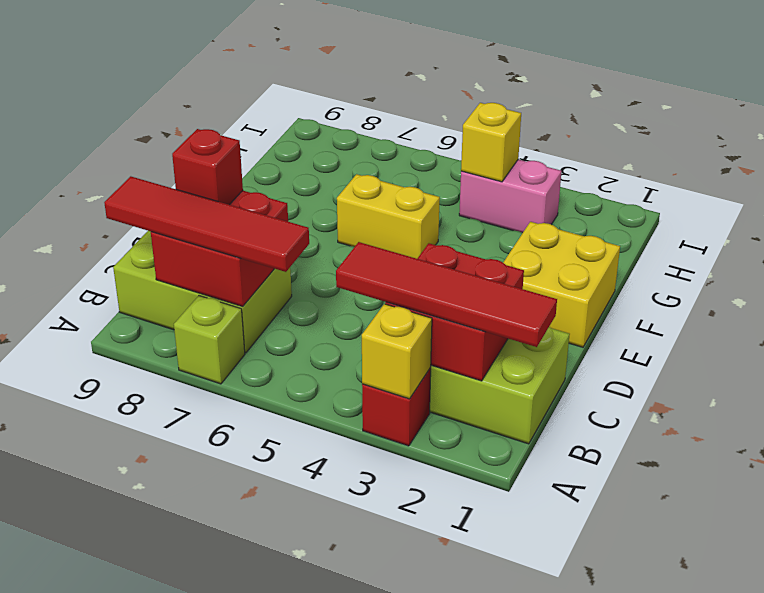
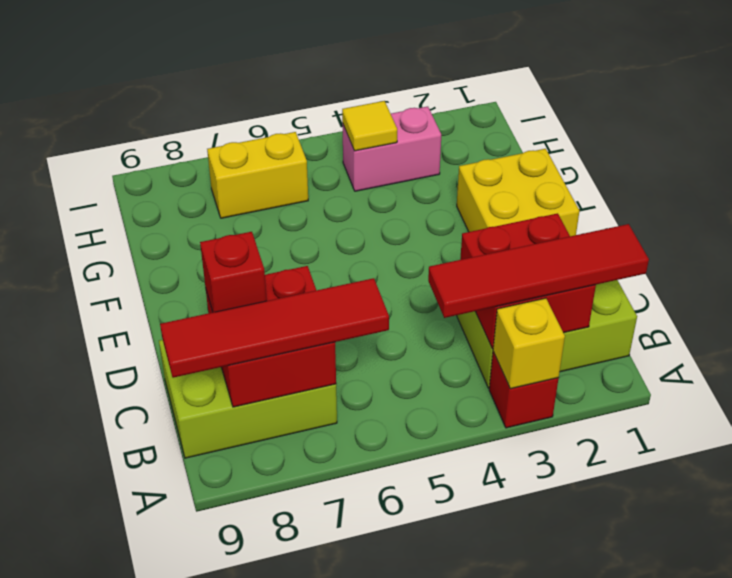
lime 1x1 brick [174,296,245,384] -> none
yellow 1x2 brick [337,174,440,259] -> yellow 1x2 brick moved to [207,132,308,218]
yellow 1x1 brick [461,103,521,182] -> yellow 1x1 tile [342,101,397,151]

